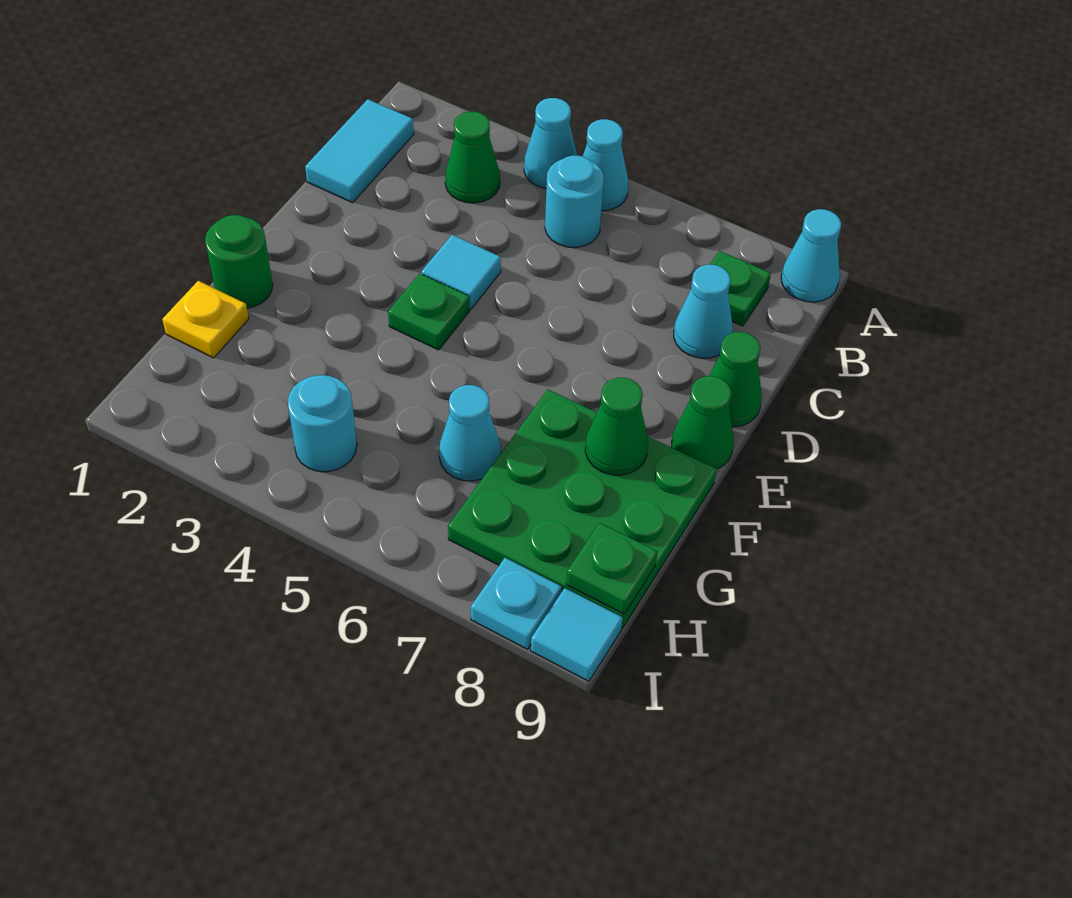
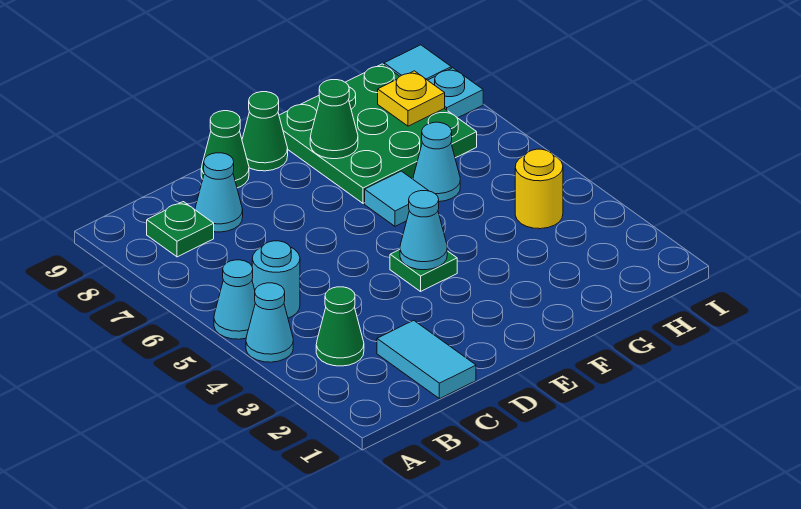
cyan 1x1 cone [781,209,841,302] -> cyan 1x1 cone moved to [400,191,447,270]
cyan 1x2 tile [305,99,414,203] -> cyan 1x2 tile turned to [377,320,476,399]
cyan 1x1 tile [421,235,501,309] -> cyan 1x1 tile moved to [365,171,428,226]
green 1x1 round brick [205,215,273,308] -> none
yellow 1x1 plate [162,281,249,358] -> yellow 1x1 plate moved to [378,71,445,126]
cyan 1x1 round brick [287,375,357,472] -> yellow 1x1 round brick [515,149,563,229]
green 1x1 plate [566,523,658,614] -> none

